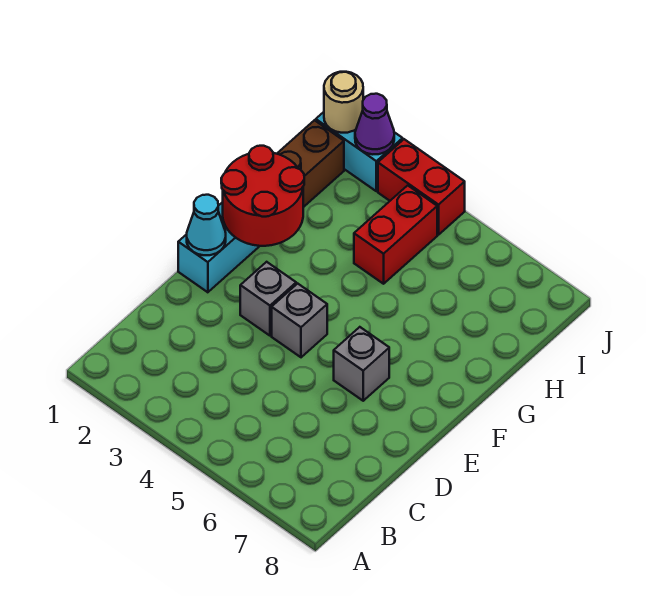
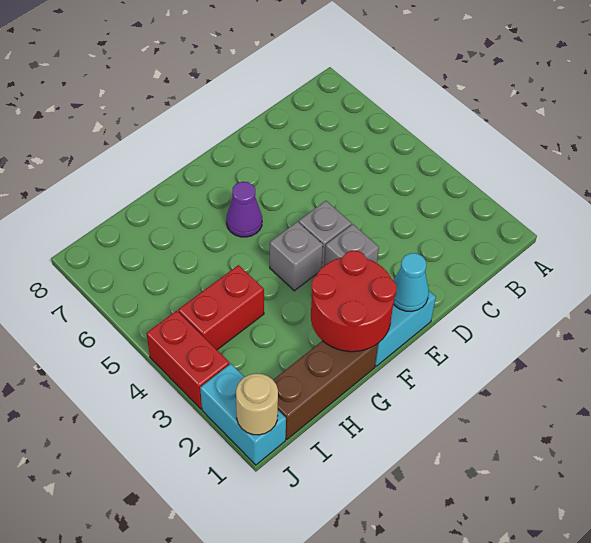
grey 1x1 brick [334,327,389,401] -> grey 1x1 brick moved to [270,222,323,291]
purple 1x1 cone [355,94,394,154] -> purple 1x1 cone moved to [226,182,262,237]

